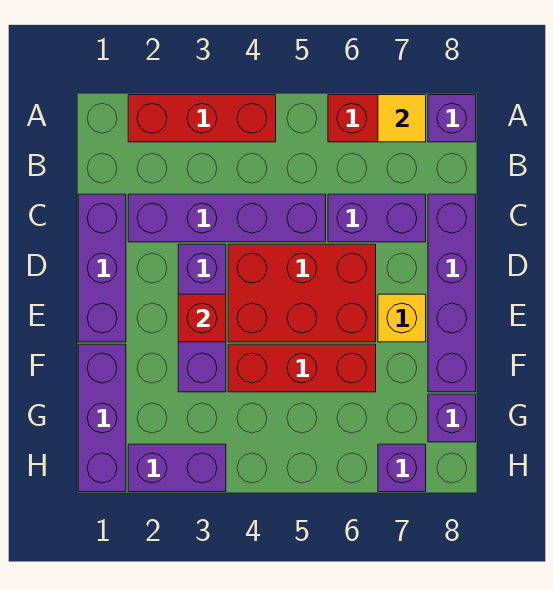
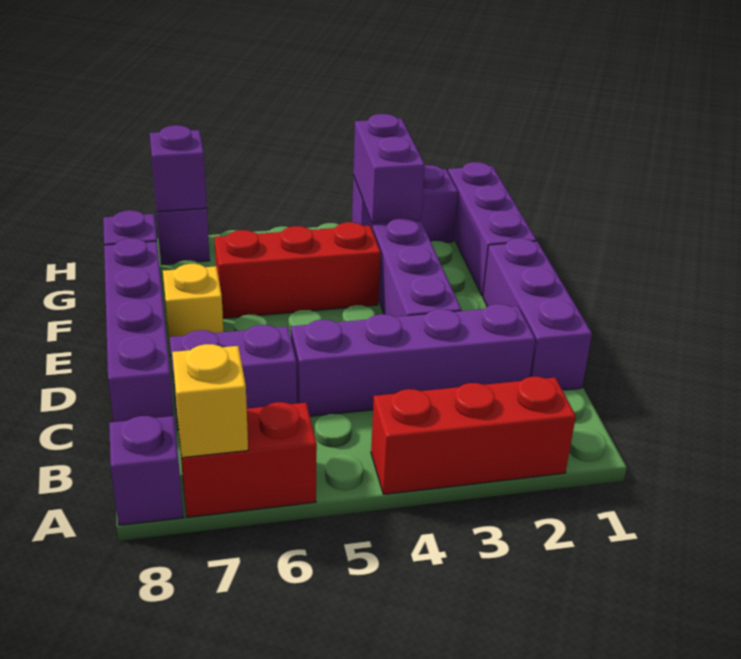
yellow 1x1 tile [378,95,426,142] -> yellow 1x1 brick [172,344,248,458]
red 2x3 brick [228,244,376,342] -> none
red 1x1 brick [178,294,226,342] -> none
none -> purple 1x2 brick [353,114,425,223]
none -> purple 1x1 brick [150,125,207,212]

